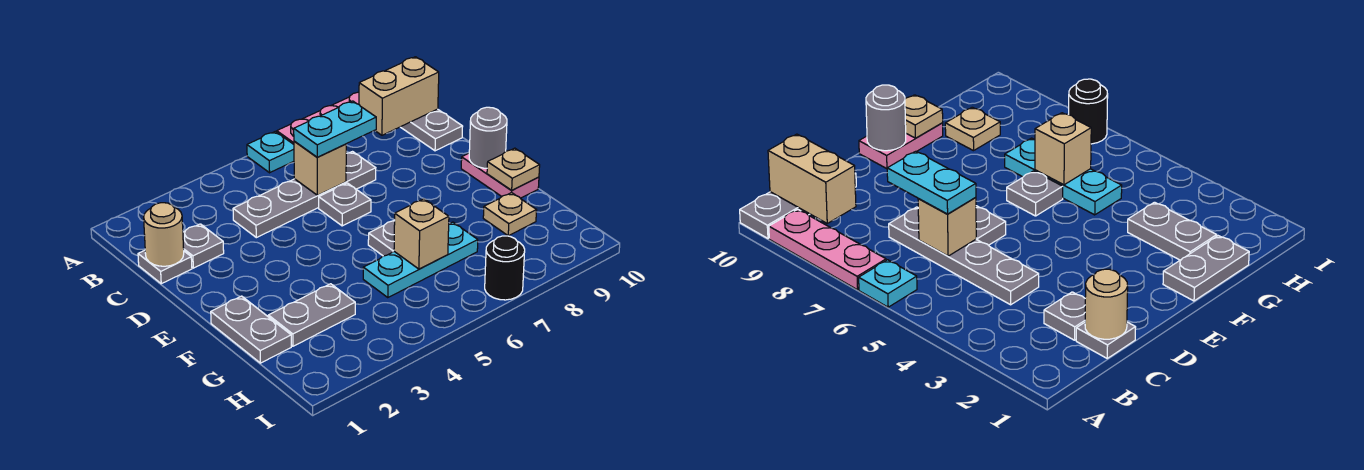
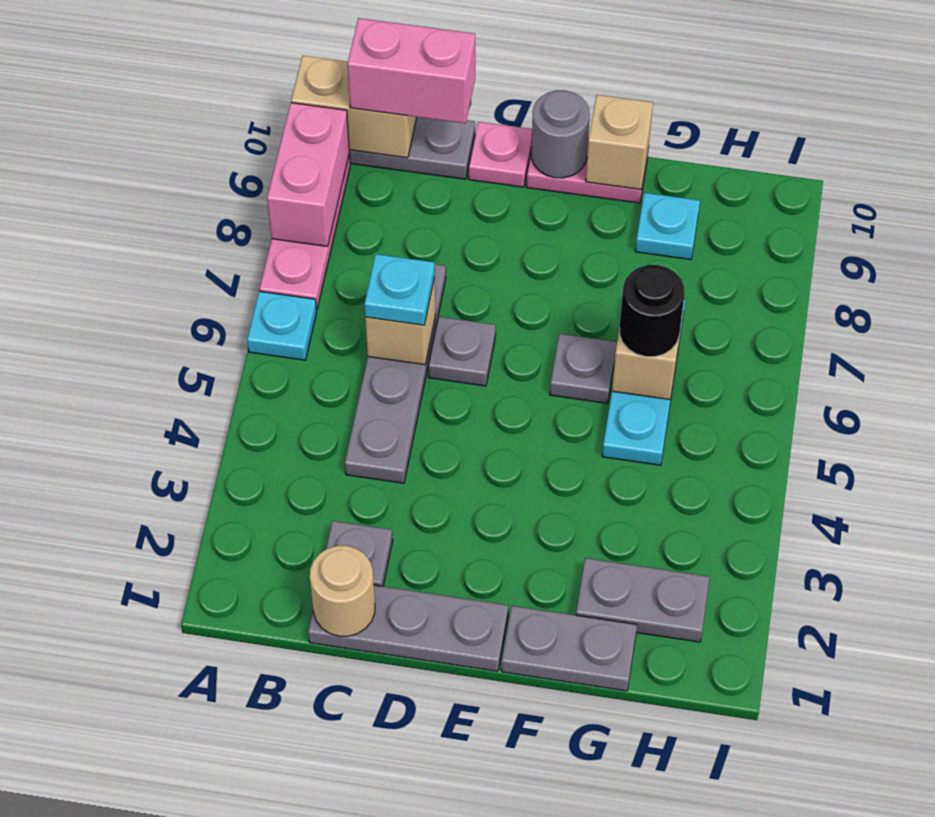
none -> pink 1x2 brick [267,103,349,246]
tan 1x2 brick [359,57,439,135] -> tan 1x2 brick turned to [291,56,417,158]
none -> pink 1x2 brick [347,18,475,123]
grey 1x1 plate [138,250,192,284] -> grey 1x3 plate [308,585,508,671]
cyan 1x2 plate [294,101,376,157] -> cyan 1x1 plate [364,254,435,325]
none -> pink 1x1 plate [469,122,532,187]
tan 1x1 plate [487,148,540,190] -> tan 1x1 brick [586,95,653,190]
grey 1x2 plate [268,284,355,346] -> grey 1x2 plate turned to [576,558,710,642]
tan 1x1 plate [483,192,537,236] -> cyan 1x1 plate [635,193,700,260]
black 1x1 round brick [485,236,525,300] -> black 1x1 round brick moved to [620,265,685,357]

